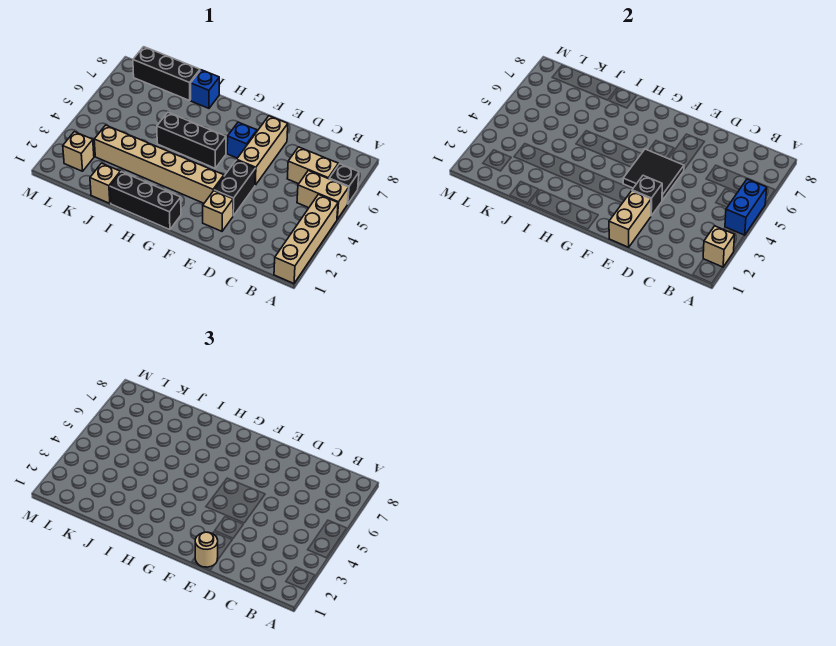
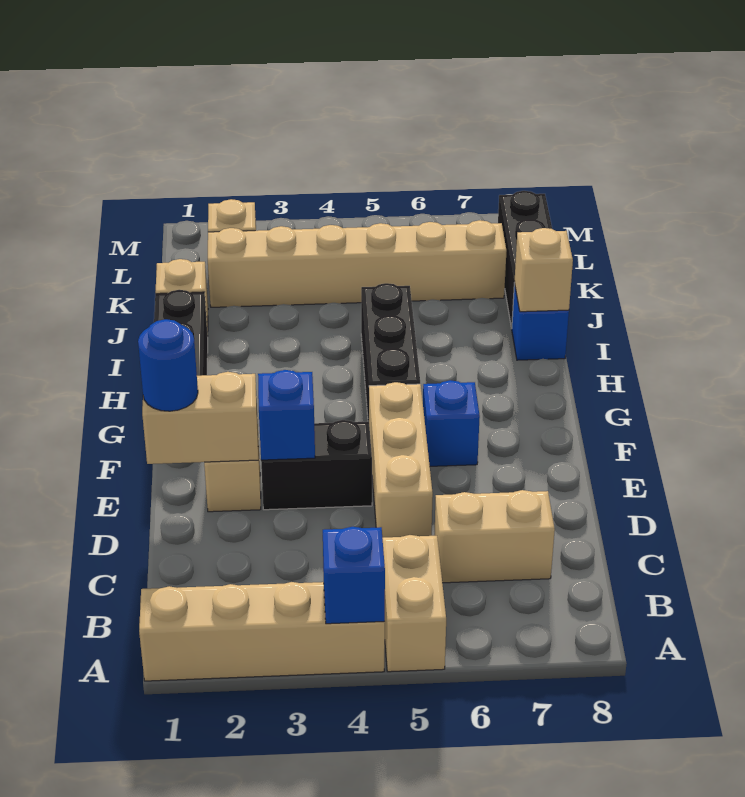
tan 1x1 brick [703,226,735,267] -> tan 1x1 brick moved to [514,228,573,312]
blue 1x2 brick [725,179,767,235] -> blue 1x1 brick [323,527,385,624]
black 1x1 brick [329,164,359,204] -> none
tan 1x2 brick [287,147,338,184] -> tan 1x2 brick turned to [434,490,555,583]
tan 1x1 round brick [195,532,218,567] -> blue 1x1 round brick [138,319,198,411]
black 1x1 brick [632,175,662,216] -> blue 1x1 brick [258,370,315,460]
black 2x2 tile [623,149,684,200] -> none
tan 1x3 brick [237,116,288,185] -> tan 1x3 brick turned to [369,382,433,538]
tan 1x6 brick [94,125,224,203] -> tan 1x6 brick turned to [208,220,506,307]

